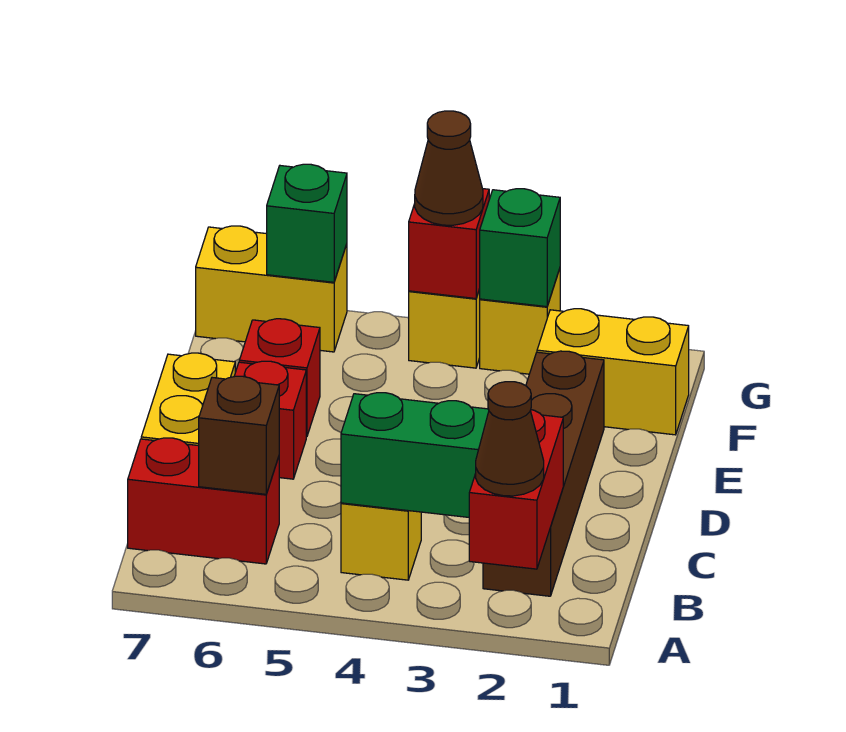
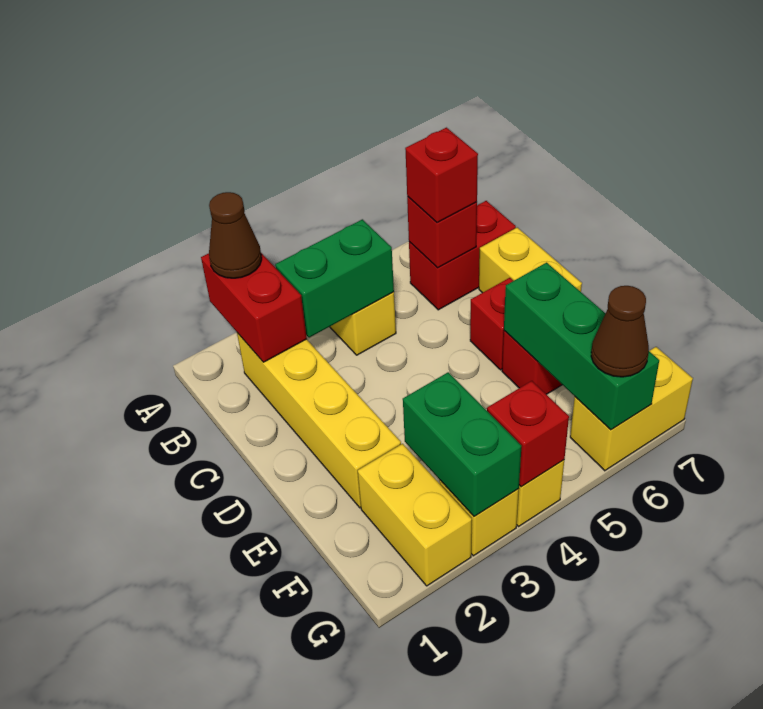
brown 1x4 brick [483,351,604,596] -> yellow 1x4 brick [237,333,401,508]
brown 1x1 brick [199,376,279,494] -> red 1x1 brick [407,197,477,268]
none -> red 1x1 brick [405,128,478,223]
yellow 1x2 brick [537,309,689,435] -> yellow 1x2 brick turned to [358,444,472,586]
green 1x1 brick [479,189,560,307] -> green 1x2 brick [403,372,521,516]
brown 1x1 cone [415,111,483,225] -> brown 1x1 cone moved to [591,286,649,377]
green 1x1 brick [267,164,347,282] -> green 1x3 brick [504,263,659,430]

